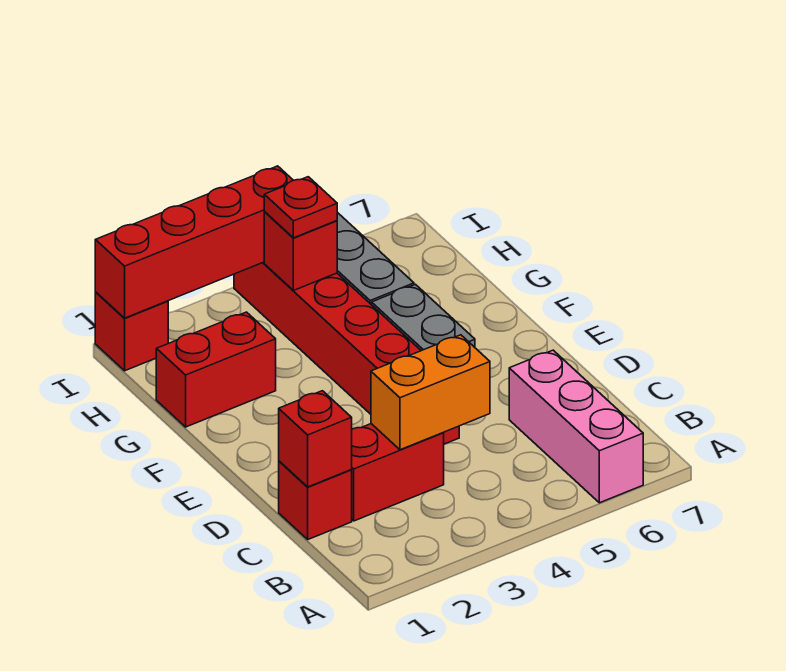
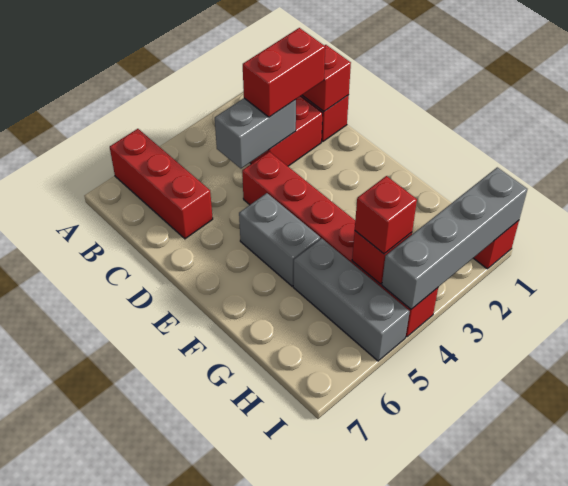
pink 1x3 brick [509,350,643,503] -> red 1x3 brick [110,129,213,239]
orange 1x2 brick [371,335,490,450] -> grey 1x2 brick [215,98,296,169]
red 1x2 brick [156,312,276,427] -> red 1x2 brick moved to [243,28,325,117]
red 1x1 plate [264,177,337,238] -> red 1x1 brick [355,176,417,254]
red 1x4 brick [95,166,293,318] -> grey 1x4 brick [382,167,527,309]

